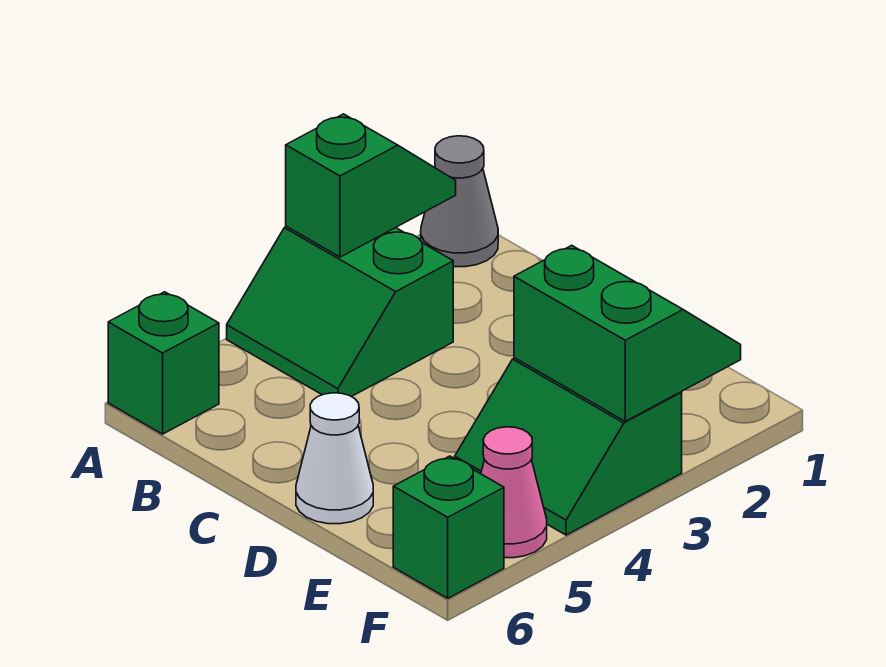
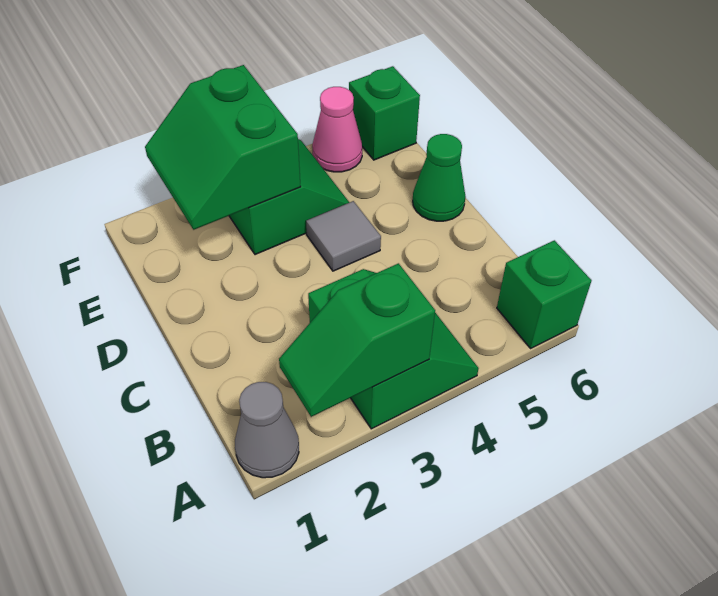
none -> grey 1x1 tile [306,201,381,271]
white 1x1 cone [296,393,373,524] -> green 1x1 cone [413,134,466,221]

